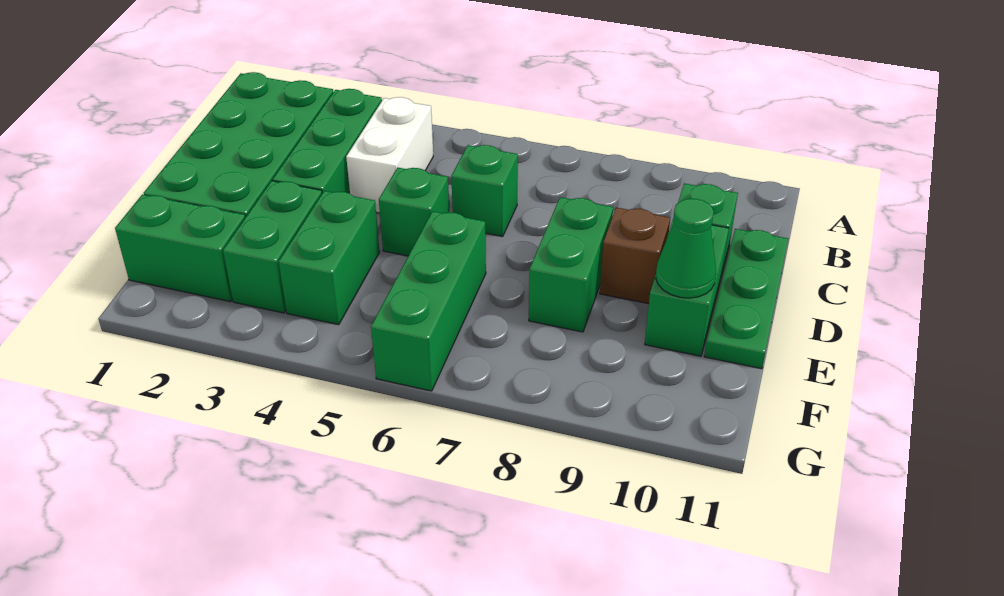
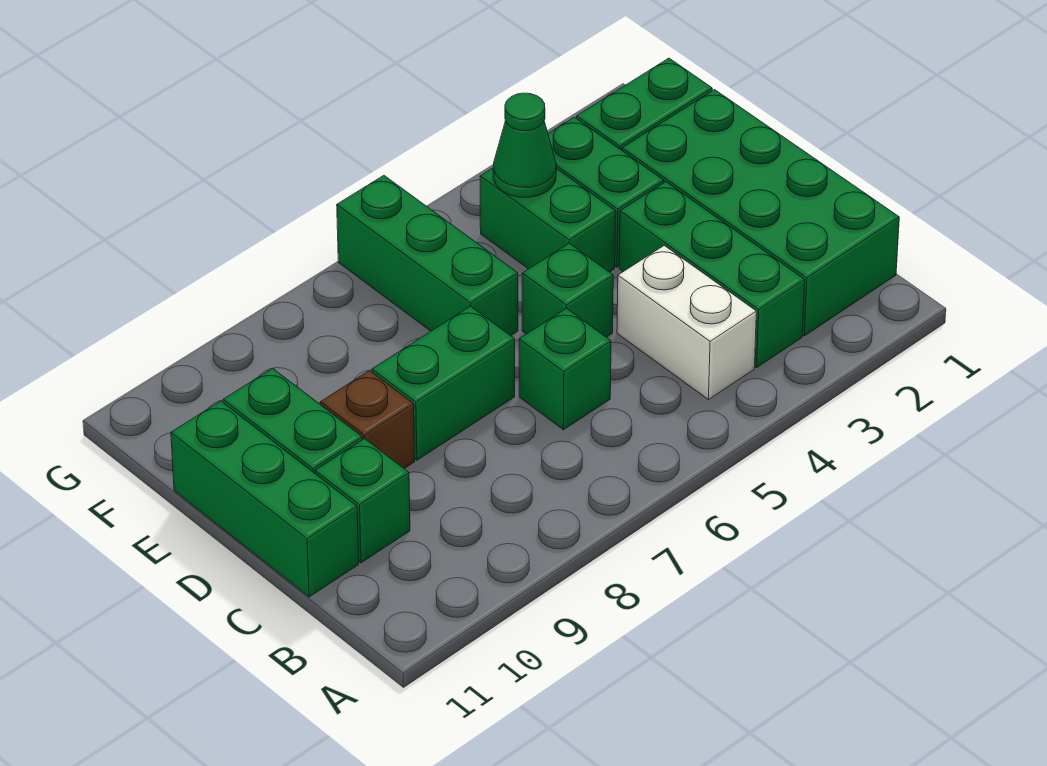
green 1x3 plate [704,229,788,369] -> green 1x3 brick [171,401,359,597]
green 1x2 brick [529,197,613,332] -> green 1x2 brick turned to [372,306,515,460]
green 1x1 cone [656,199,716,298] -> green 1x1 cone moved to [493,93,556,197]

